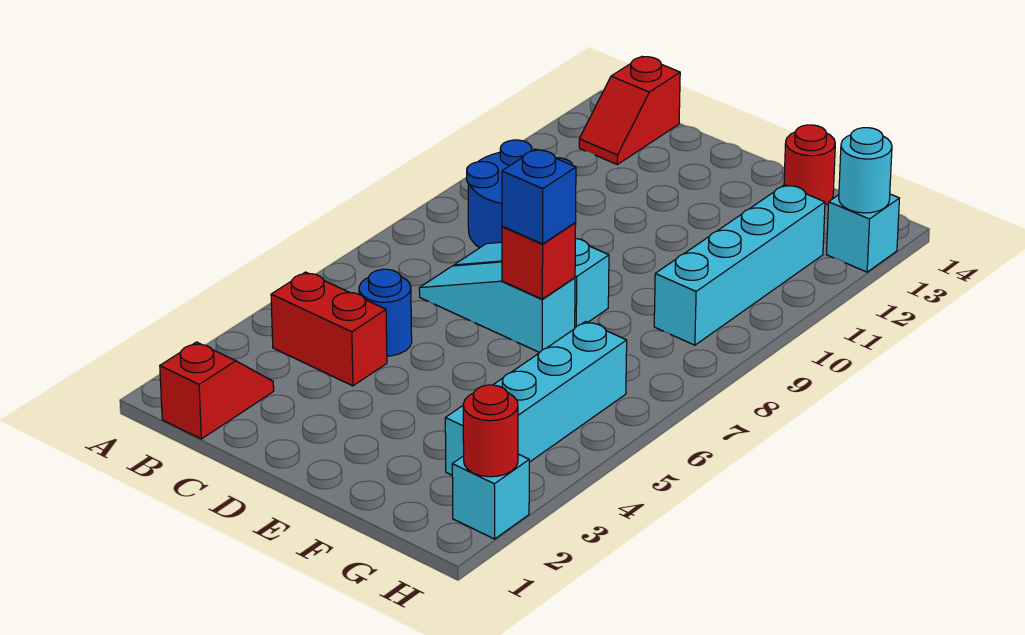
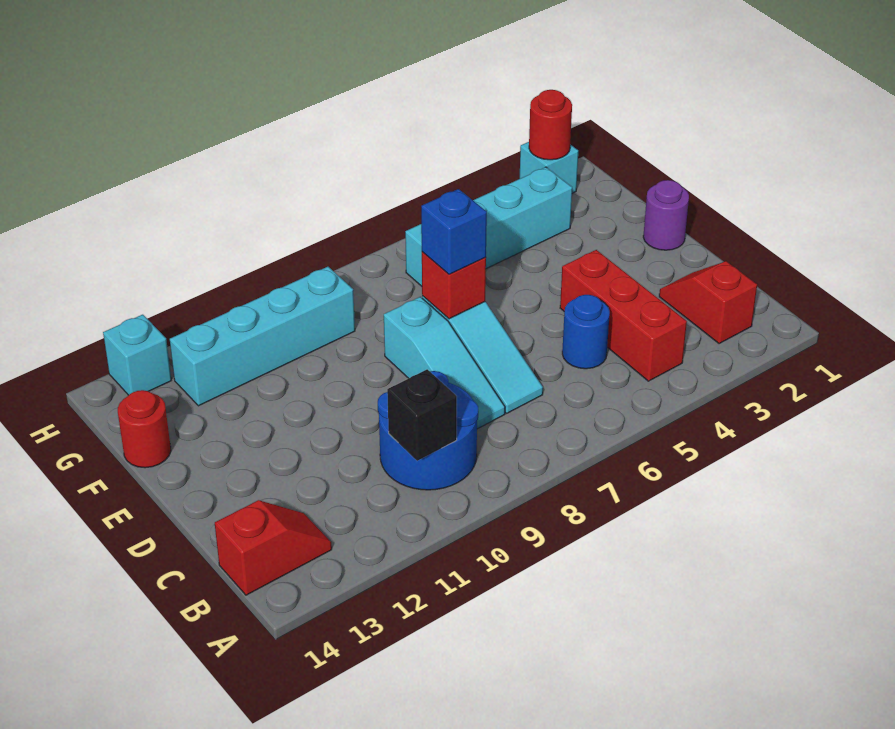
red 1x2 slope [160,342,274,439] -> red 1x2 slope turned to [659,261,757,344]
red 1x2 brick [271,272,387,386] -> red 1x3 brick [560,250,687,381]
none -> black 1x1 brick [387,369,457,461]
none -> purple 1x1 round brick [643,180,689,250]
cyan 1x1 round brick [839,128,892,213] -> none

